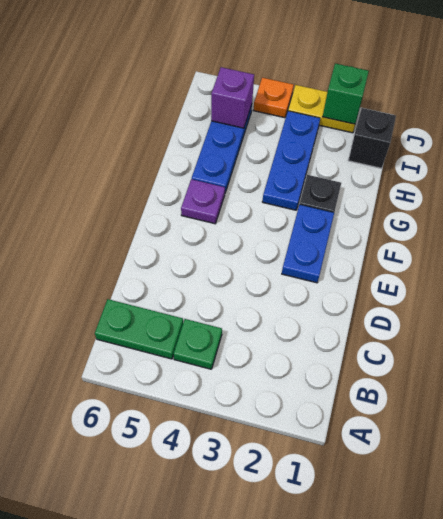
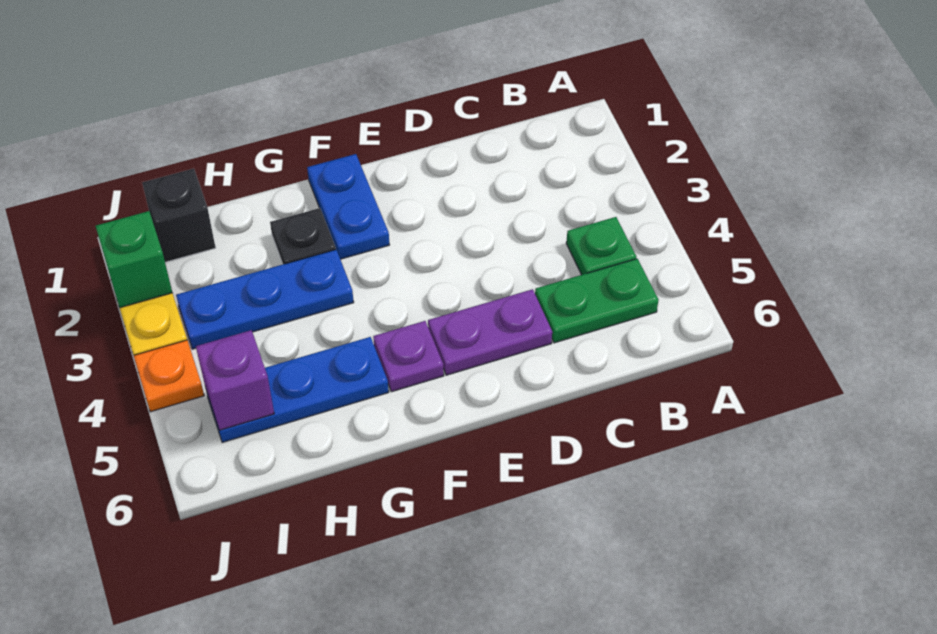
green 1x2 plate [95,299,183,359] -> green 1x2 plate turned to [535,259,658,343]
none -> purple 1x2 plate [428,289,552,375]
blue 1x2 plate [282,205,334,283] -> blue 1x2 plate turned to [307,154,389,259]

